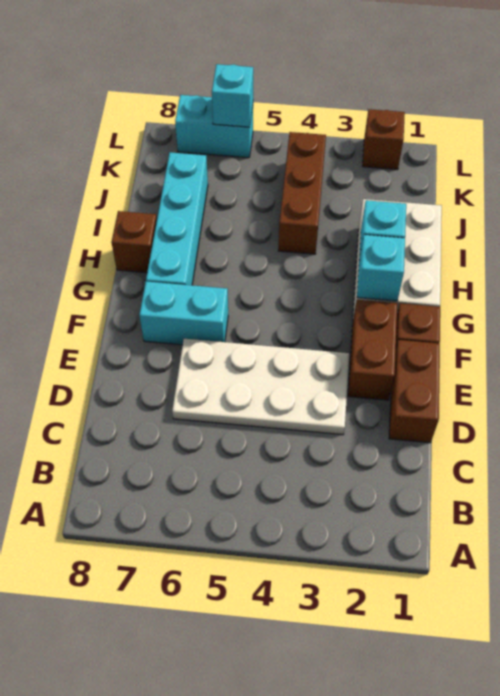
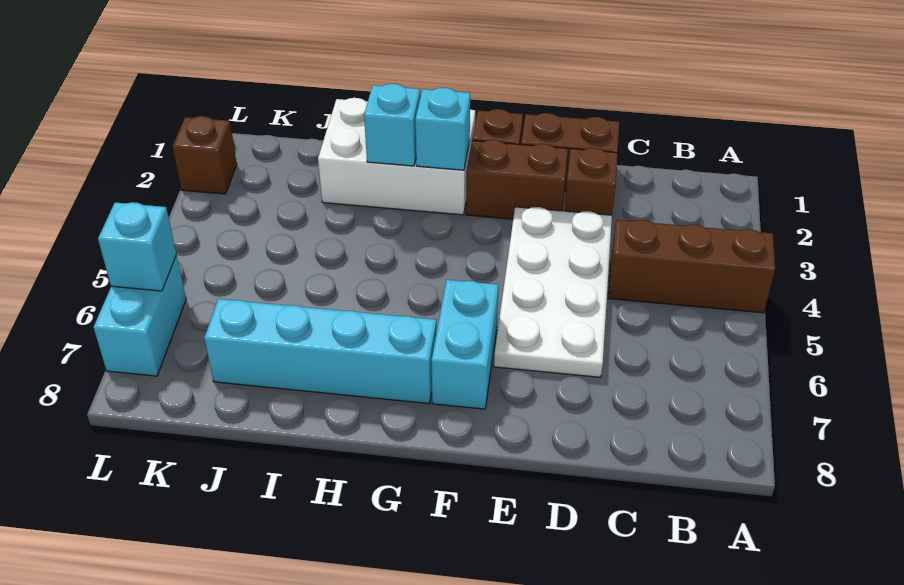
brown 1x1 brick [112,211,157,273] -> brown 1x1 brick moved to [565,148,618,215]
brown 1x3 brick [278,132,326,254] -> brown 1x3 brick moved to [608,220,775,313]

